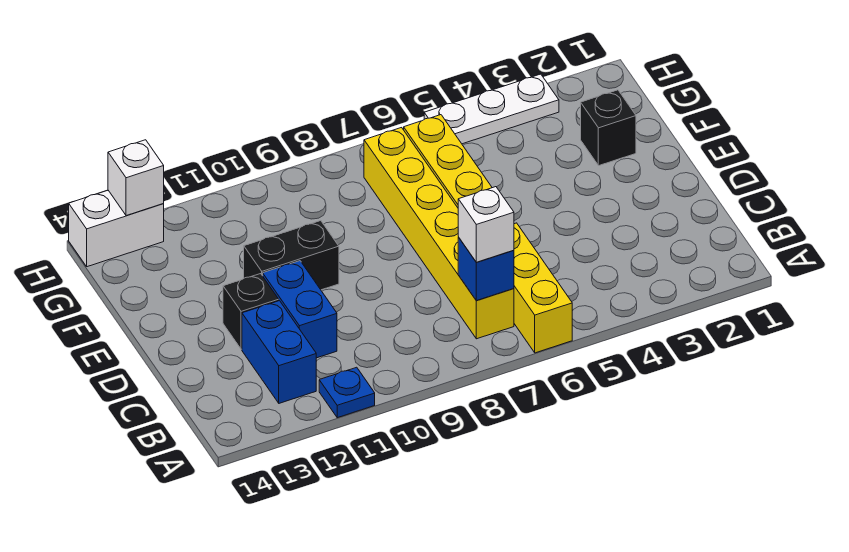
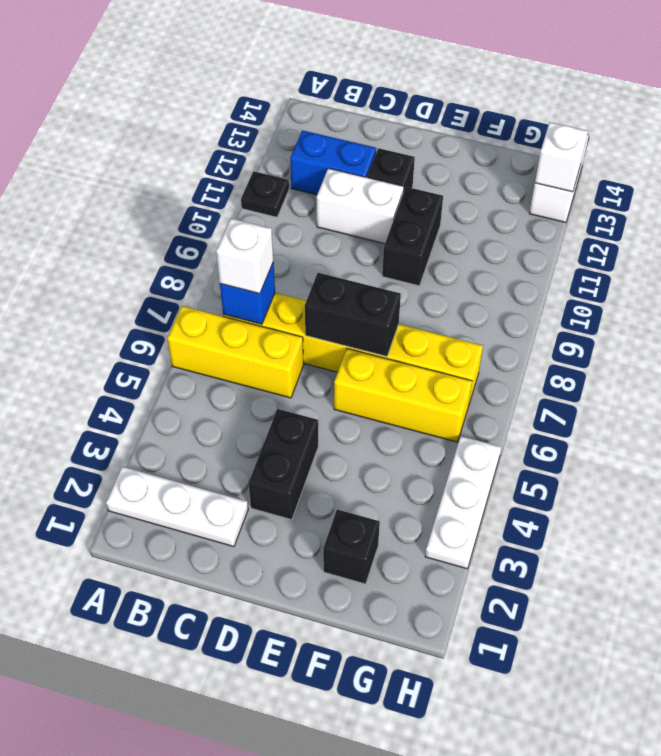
none -> white 1x3 plate [106,467,248,547]
blue 1x1 plate [319,367,375,418] -> black 1x1 plate [241,171,289,217]
blue 1x2 brick [263,261,337,358] -> white 1x2 brick [317,168,404,244]
none -> black 1x2 brick [249,409,318,520]
none -> black 1x2 brick [305,273,401,357]

